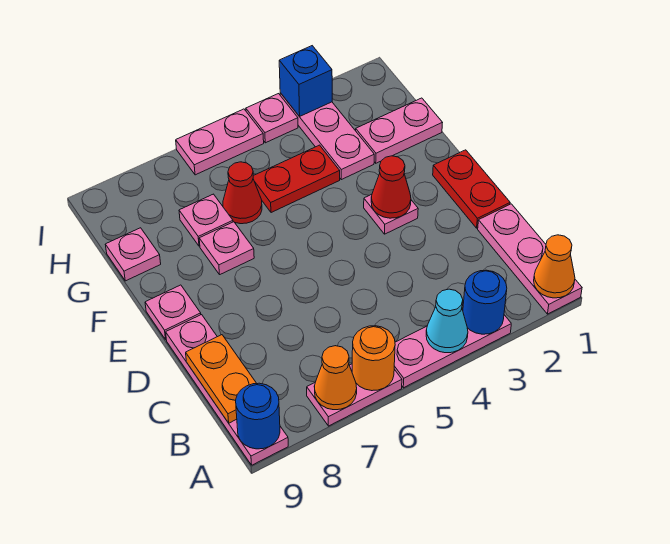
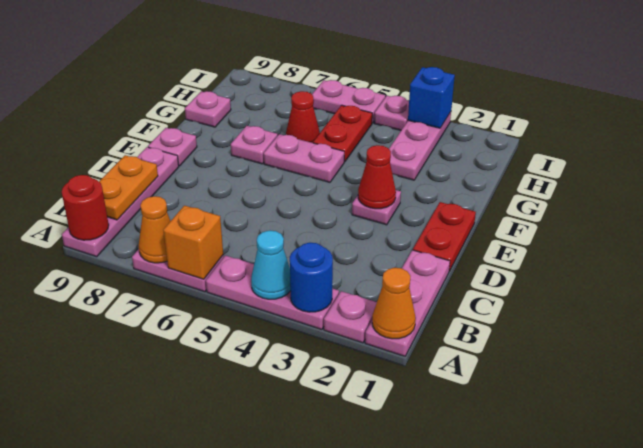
orange 1x1 round brick [352,326,395,391] -> orange 1x1 brick [163,206,223,279]
blue 1x1 round brick [236,383,280,449] -> red 1x1 round brick [62,175,109,240]
pink 1x2 plate [356,98,443,163] -> pink 1x2 plate moved to [264,134,344,182]
red 1x2 plate [253,145,340,213] -> red 1x2 plate turned to [313,105,372,162]
pink 1x1 plate [179,194,233,246] -> pink 1x1 plate moved to [324,291,377,343]

